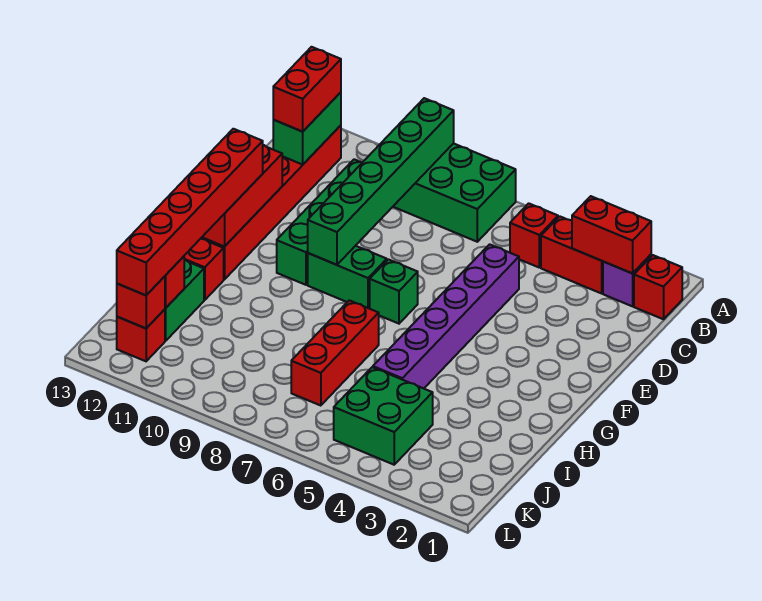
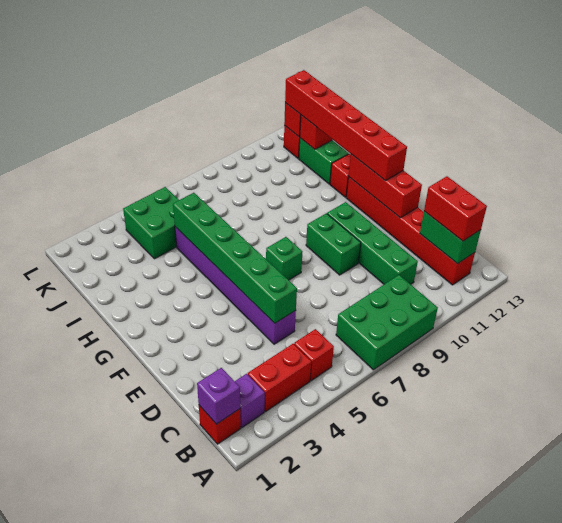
green 1x6 brick [308,98,454,265] -> green 1x6 brick moved to [173,193,297,323]
none -> purple 1x1 brick [197,368,240,424]
red 1x2 brick [572,196,651,273] -> none
green 1x2 brick [308,246,387,309] -> green 1x2 brick turned to [306,213,361,275]
red 1x3 brick [291,300,379,406] -> none

